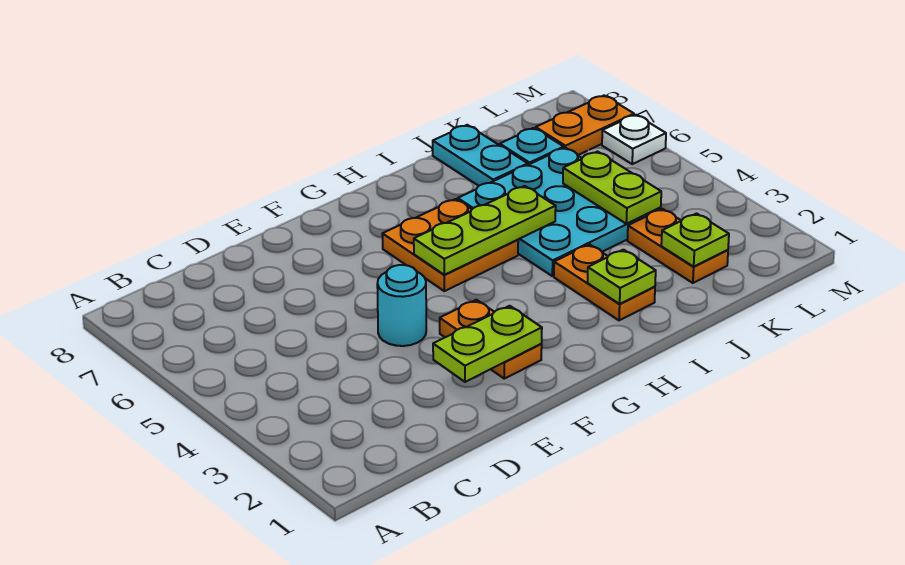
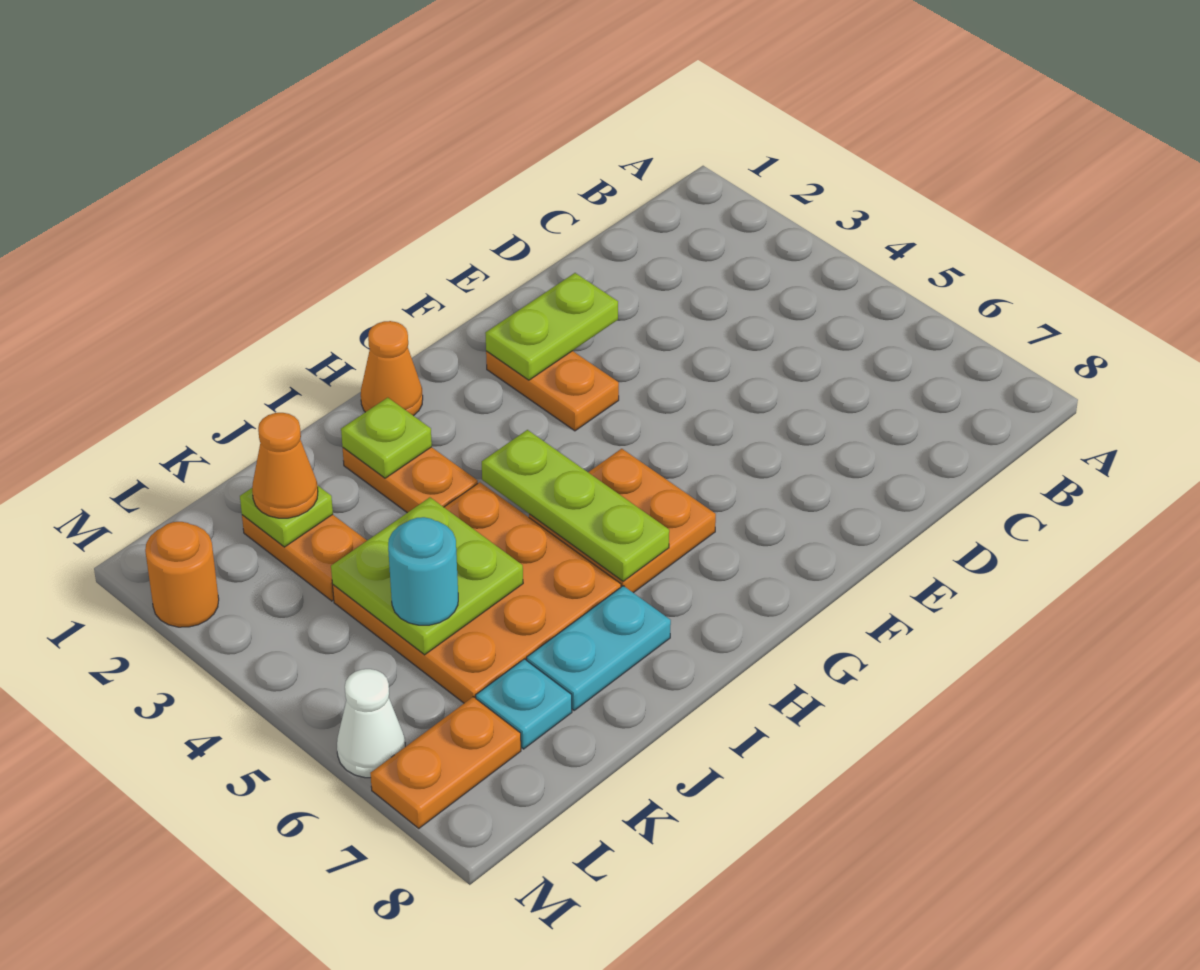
cyan 1x1 round brick [377,265,426,346] -> cyan 1x1 round brick moved to [388,517,458,625]
lime 1x3 plate [414,186,556,275] -> lime 1x3 plate turned to [482,430,669,581]
none -> orange 1x1 cone [361,321,423,416]
cyan 3x3 plate [458,148,661,276] -> orange 3x3 plate [333,482,621,703]
cyan 1x2 plate [433,125,528,186] -> cyan 1x2 plate turned to [527,586,671,710]
none -> orange 1x1 cone [252,413,318,518]
lime 1x2 plate [563,152,661,224] -> lime 2x2 plate [331,497,523,655]
none -> orange 1x1 round brick [145,522,219,627]
white 1x1 plate [602,115,666,164] -> white 1x1 cone [337,669,405,778]

